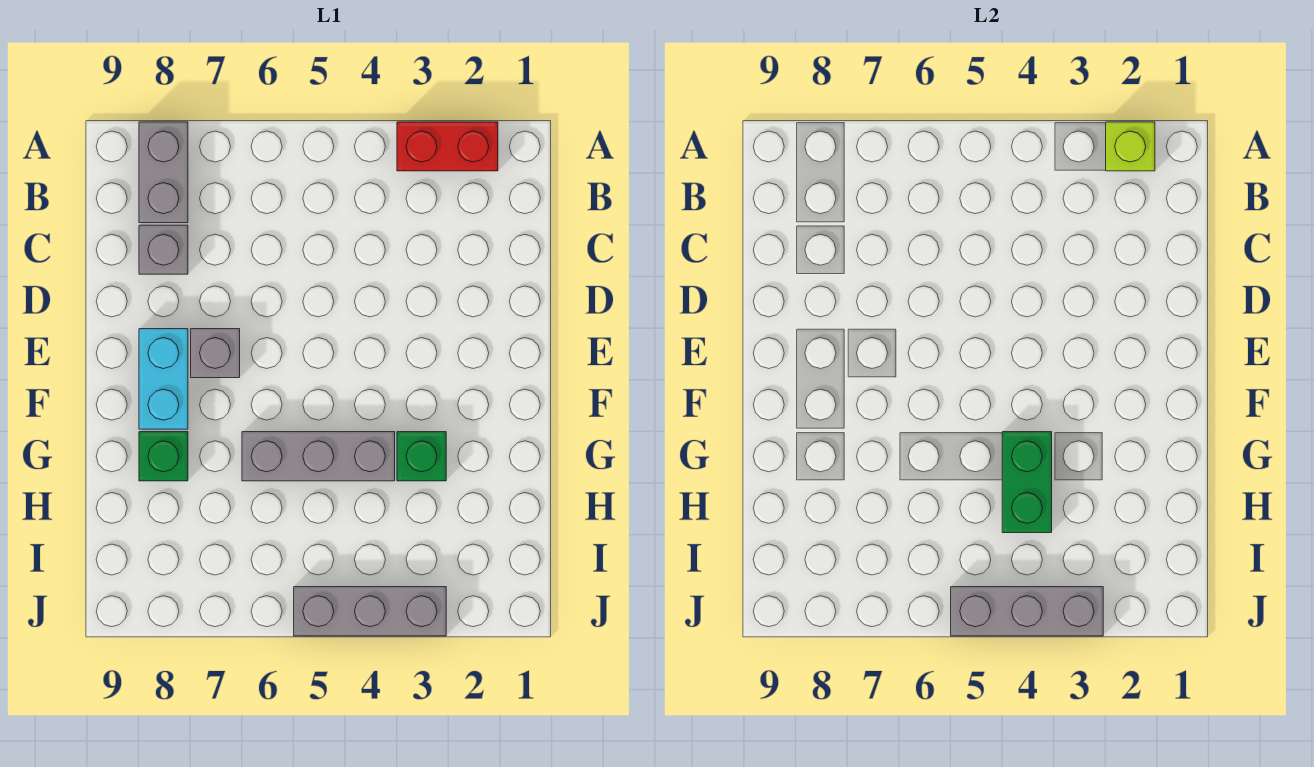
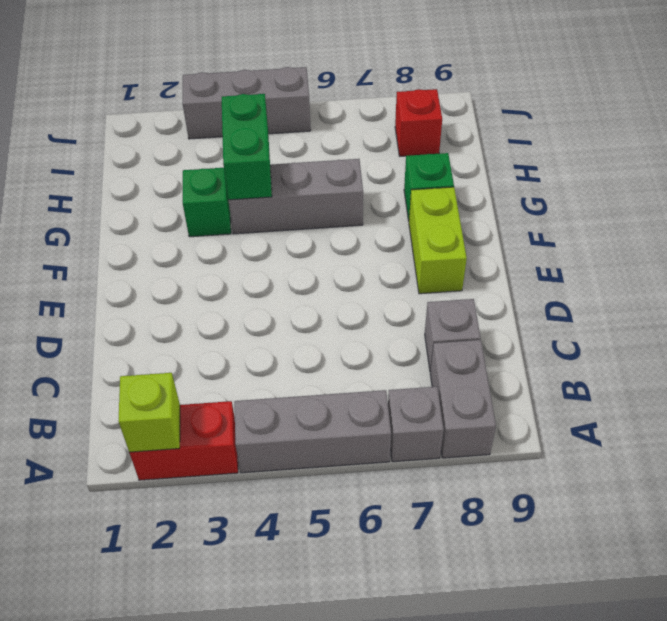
grey 1x1 brick [191,329,240,378] -> grey 1x1 brick moved to [388,387,444,462]
cyan 1x2 brick [139,329,188,429] -> lime 1x2 brick [409,187,467,294]
none -> red 1x1 brick [395,89,442,156]
grey 1x3 brick [951,587,1103,636] -> grey 1x3 brick moved to [234,390,391,473]

